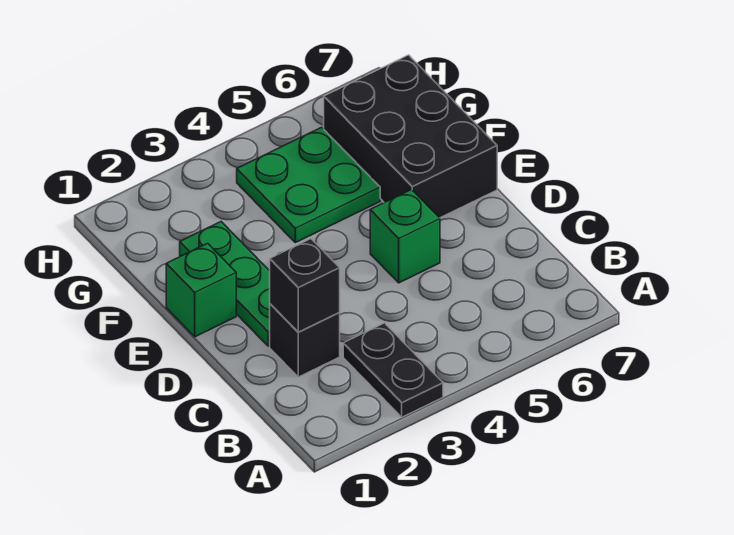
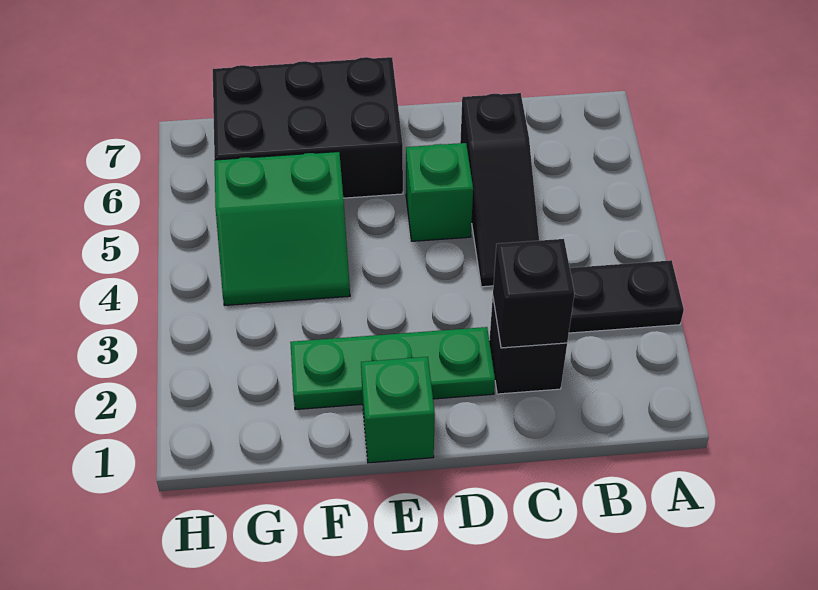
none -> black 1x3 slope [460,93,539,287]
green 2x2 plate [237,127,380,243] -> green 2x2 slope [214,152,350,305]

